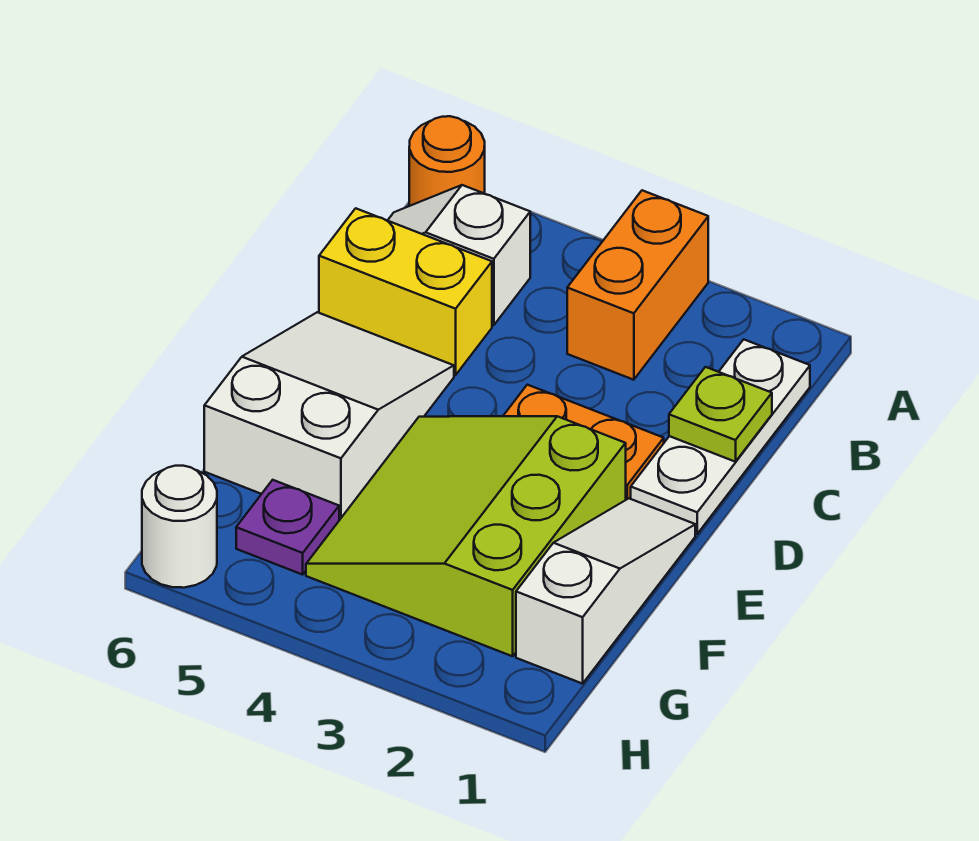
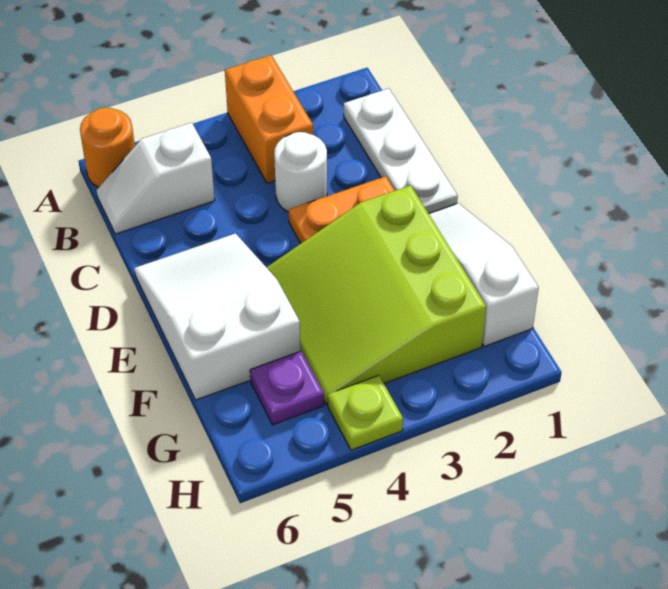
lime 1x1 plate [669,367,772,462] -> lime 1x1 plate moved to [328,375,403,450]
yellow 1x2 brick [319,208,492,375] -> none
white 1x1 round brick [142,466,217,588] -> white 1x1 round brick moved to [274,132,327,212]

